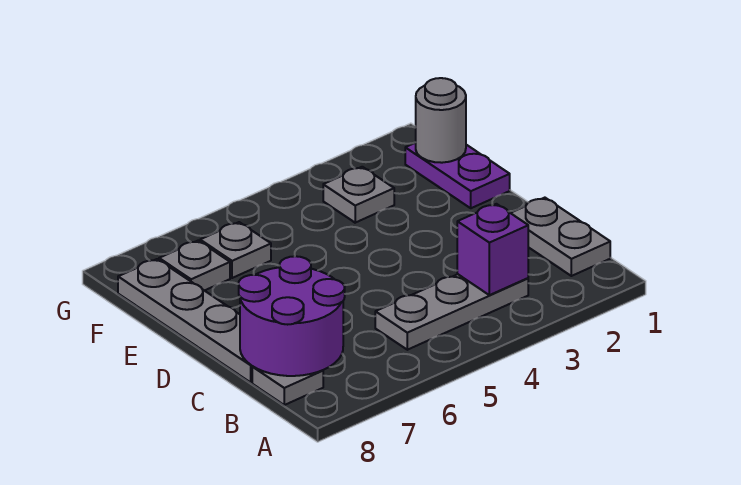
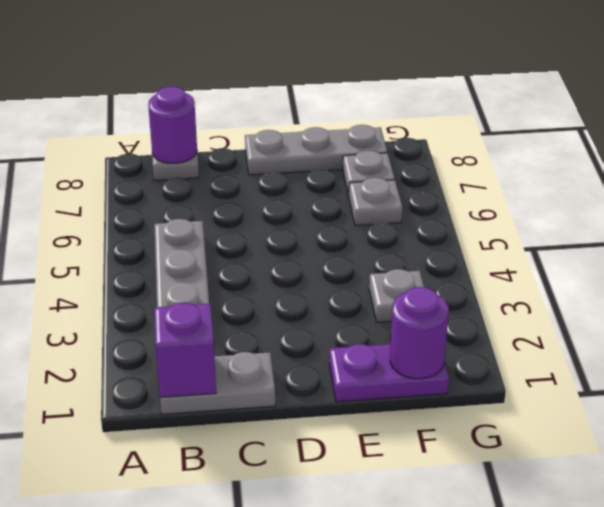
purple 1x1 brick [457,204,528,295] -> purple 1x1 brick moved to [154,303,216,397]
purple 2x2 round brick [239,256,345,376] -> purple 1x1 round brick [148,86,197,163]
grey 1x4 plate [118,259,253,382] -> grey 1x3 plate [245,125,387,175]
grey 1x1 round brick [416,78,466,163] -> purple 1x1 round brick [390,287,449,379]

